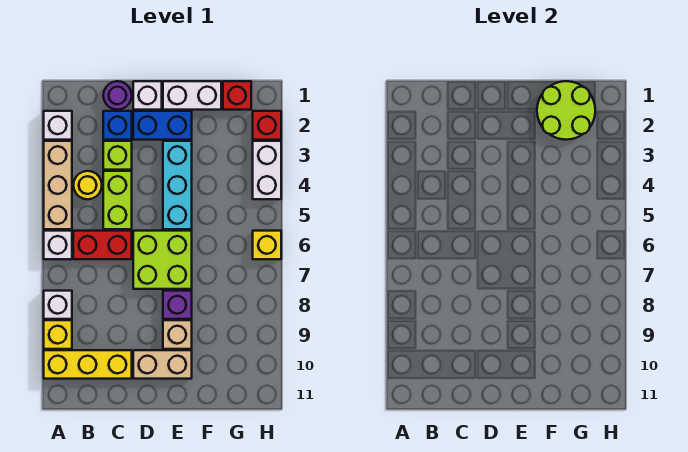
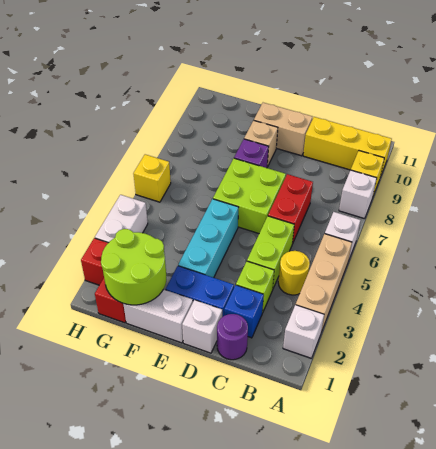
red 1x2 brick [73,231,132,259] -> red 1x2 brick turned to [268,174,313,244]

